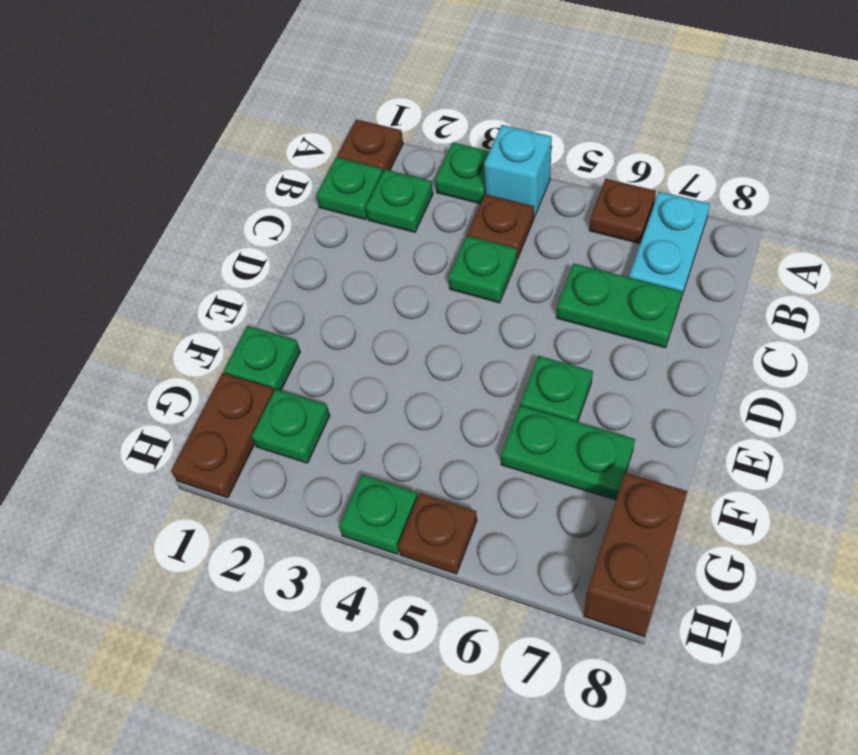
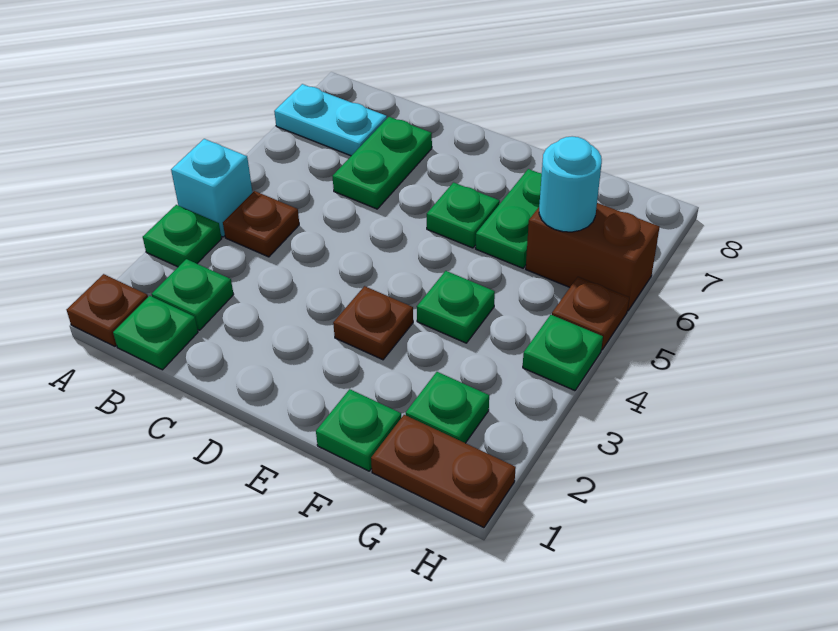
brown 1x1 plate [589,179,656,244] -> brown 1x1 plate moved to [333,286,413,360]
green 1x1 plate [448,236,517,303] -> green 1x1 plate moved to [417,271,495,343]
none -> cyan 1x1 round brick [539,136,602,232]
brown 1x2 brick [584,472,687,637] -> brown 1x2 brick moved to [526,203,660,311]

